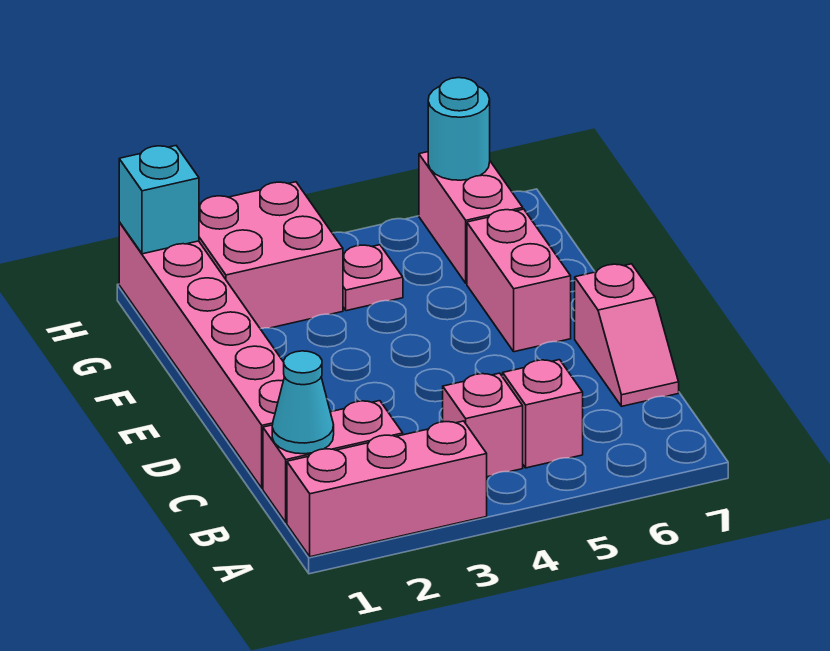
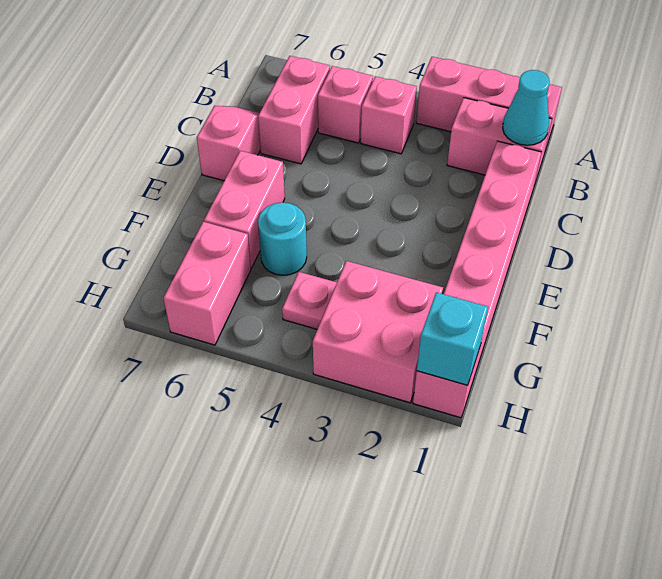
none -> pink 1x2 brick [258,56,330,164]
cyan 1x1 round brick [428,78,490,180] -> cyan 1x1 round brick moved to [258,202,307,275]

